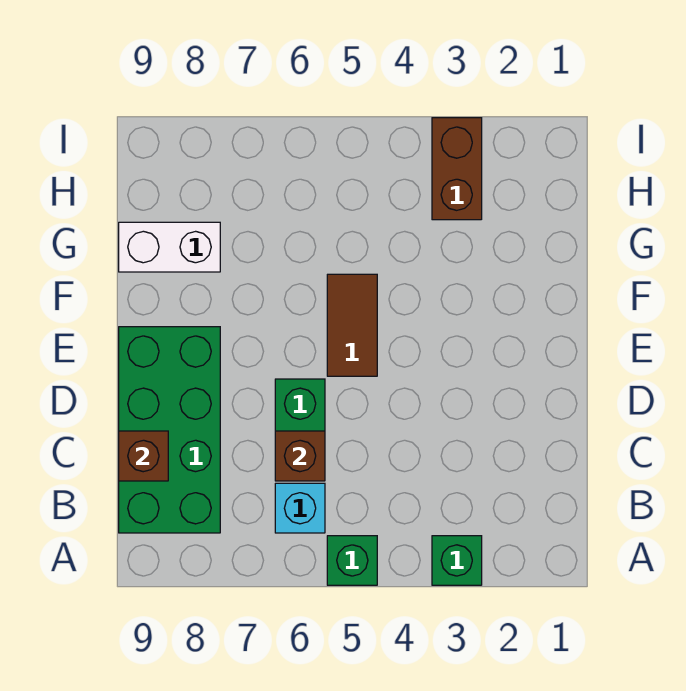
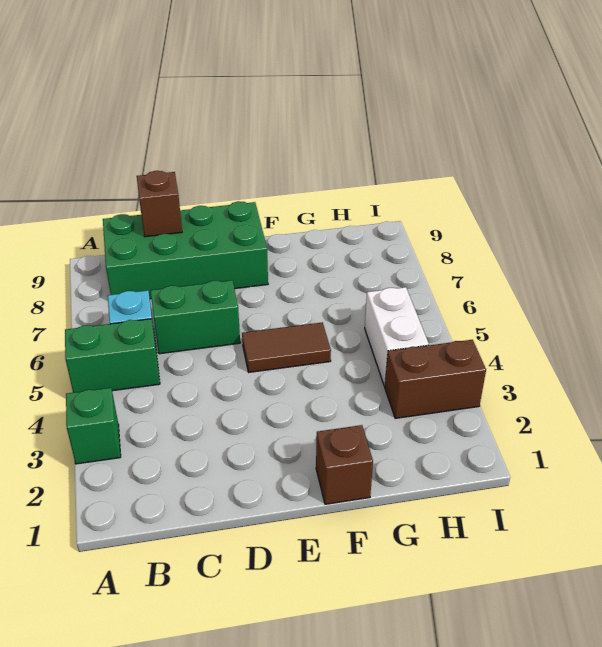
green 1x1 brick [327,536,377,585] -> green 1x2 brick [65,319,160,393]
brown 1x1 brick [275,431,325,481] -> brown 1x1 brick moved to [316,425,373,504]
white 1x2 brick [119,222,220,272] -> white 1x2 brick moved to [365,287,429,386]

